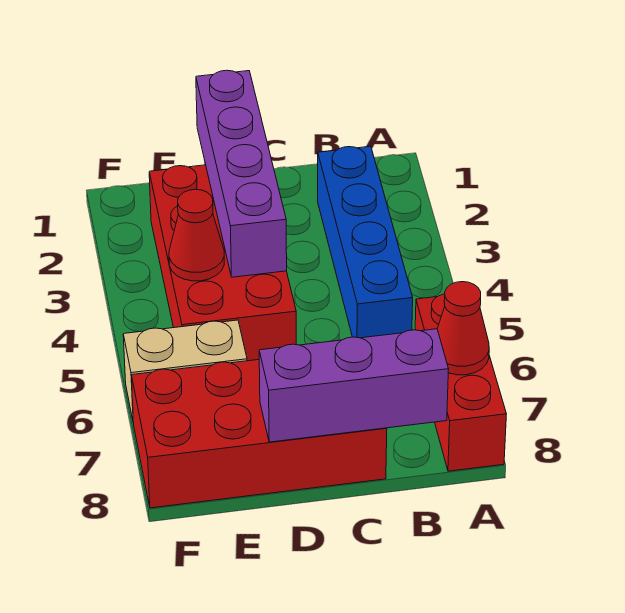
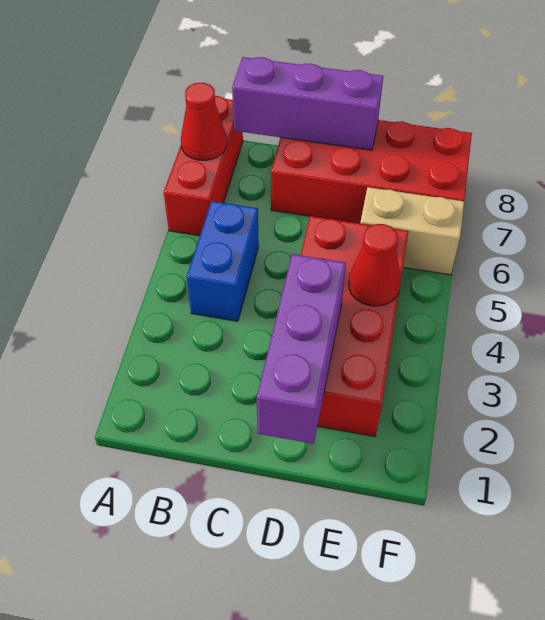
blue 1x4 brick [318,146,413,338] -> blue 1x2 brick [187,201,259,321]
purple 1x4 brick [196,70,287,277] -> purple 1x3 brick [257,254,346,444]

